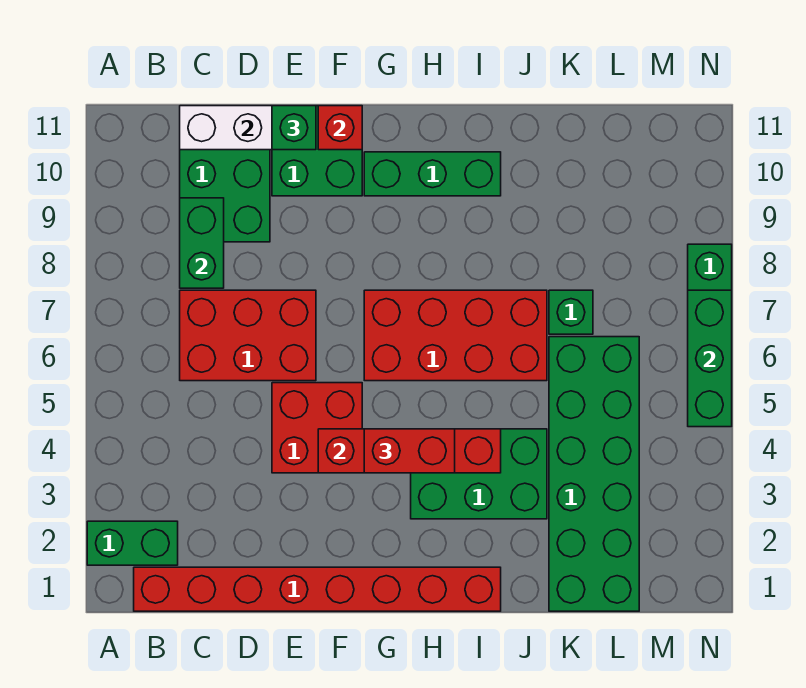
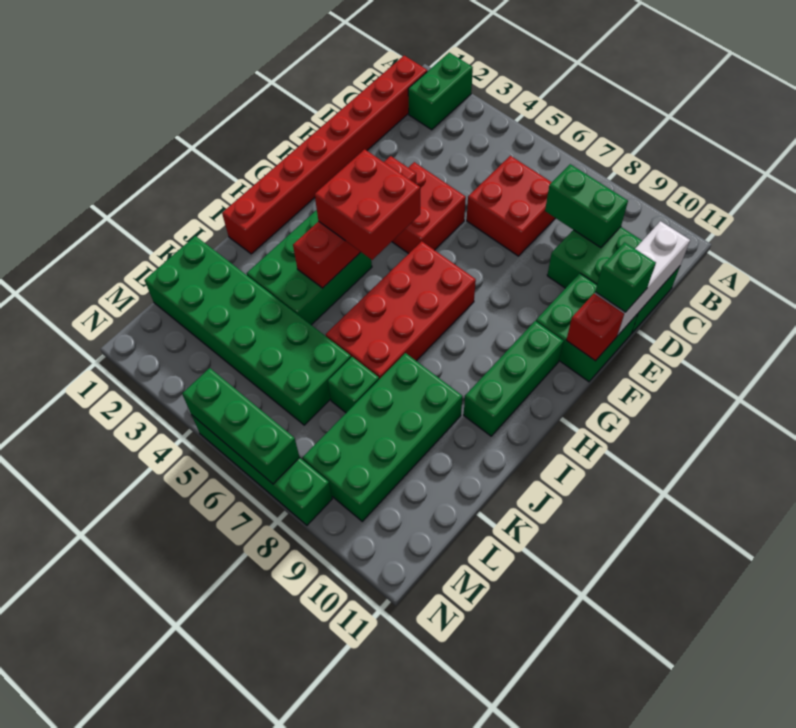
red 2x3 brick [180,290,316,381] -> red 2x2 brick [467,156,555,256]
red 1x2 brick [364,429,455,473] -> red 2x2 brick [315,149,420,260]
none -> green 2x4 brick [303,353,462,521]

